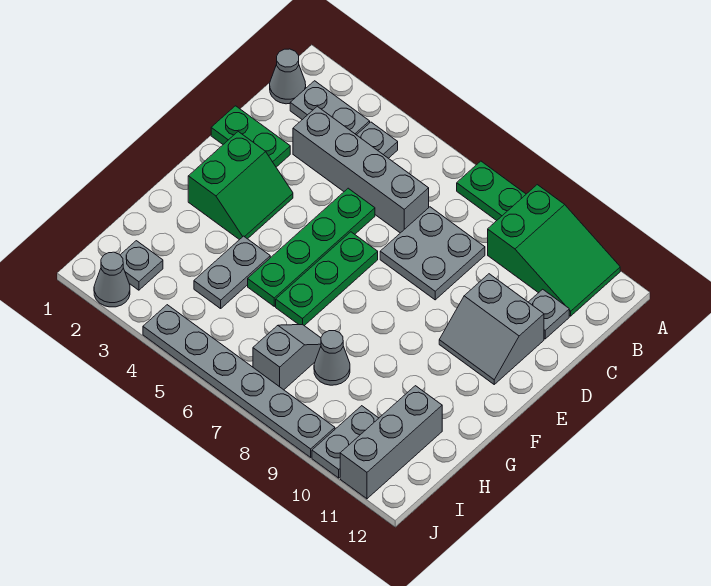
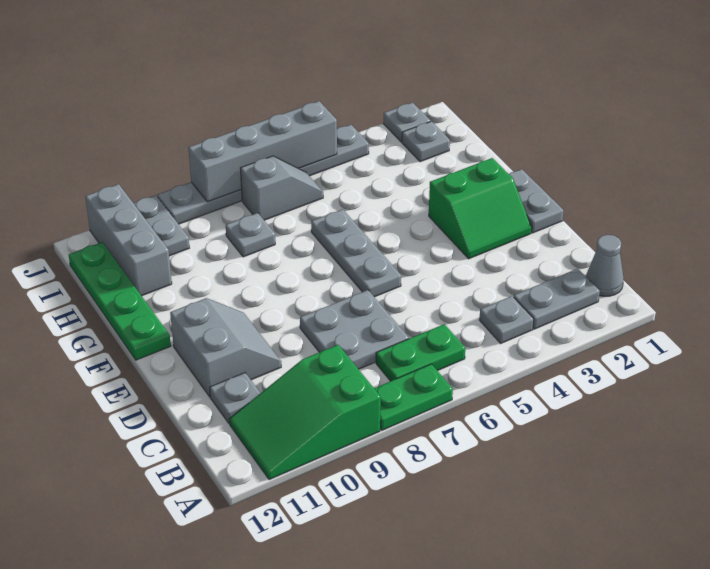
grey 1x4 brick [293,106,429,233] -> grey 1x4 brick moved to [188,101,337,202]
green 1x2 plate [211,106,290,167] -> green 1x2 plate moved to [376,324,465,381]
green 1x4 plate [248,188,375,306] -> green 1x4 plate moved to [69,242,171,360]
grey 2x2 slope [439,274,544,384] -> grey 2x2 slope turned to [170,298,281,397]
green 2x2 slope [188,132,293,240] -> green 2x2 slope turned to [429,158,532,259]
green 1x3 plate [276,232,378,326] -> grey 1x3 plate [311,209,401,297]
grey 1x2 plate [194,236,270,309] -> grey 1x2 plate moved to [509,169,563,233]
grey 1x2 slope [253,325,321,390] -> grey 1x2 slope turned to [240,156,323,220]
grey 1x1 cone [314,331,350,385] -> grey 1x1 plate [226,213,275,257]
grey 1x1 cone [94,252,130,307] -> grey 1x1 plate [383,103,430,142]

